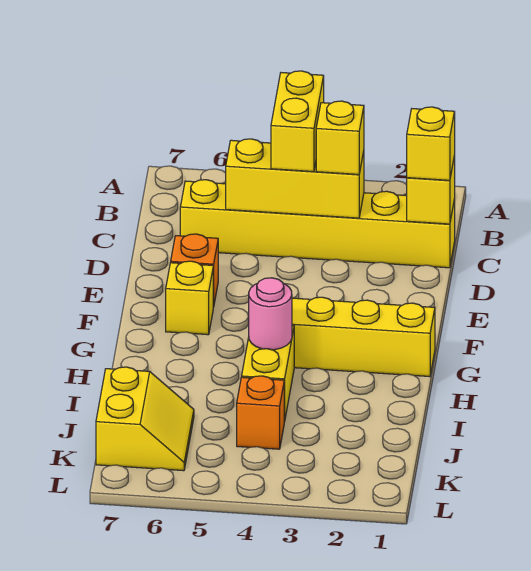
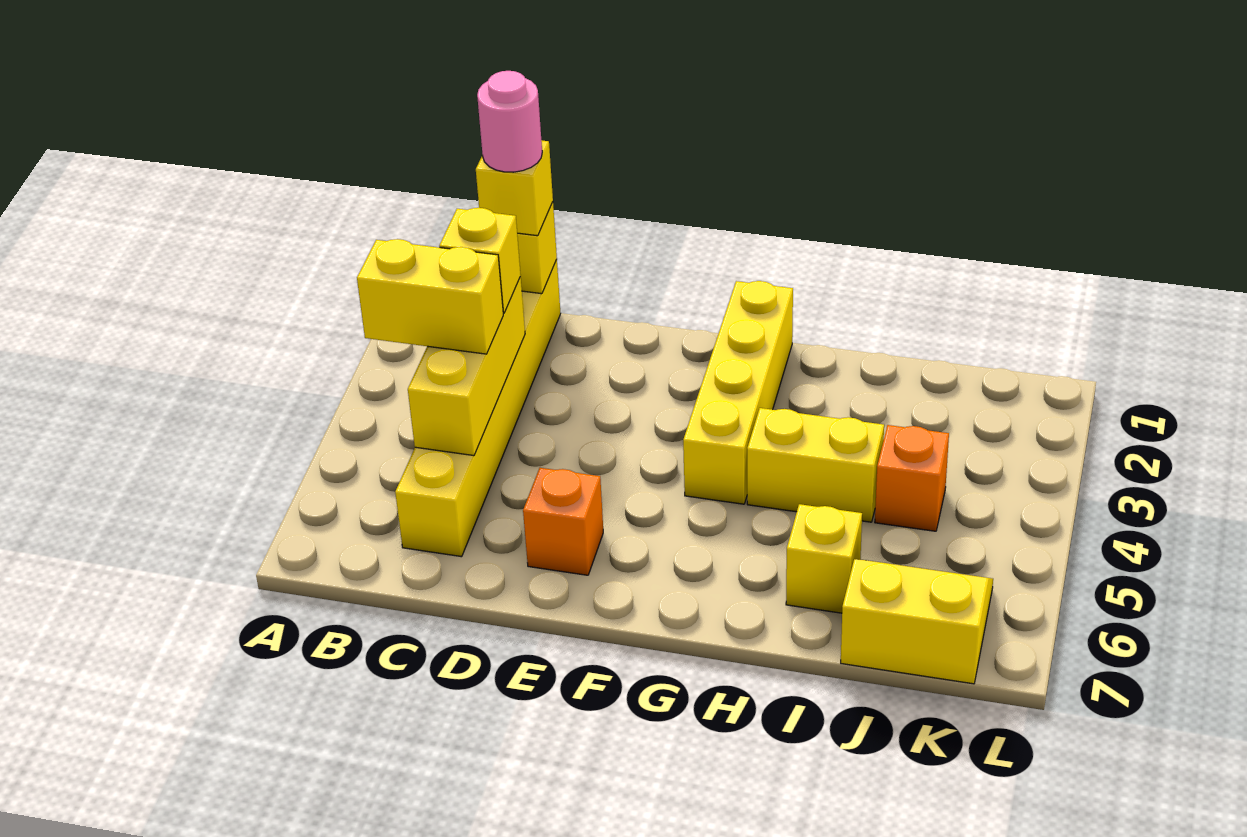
yellow 1x1 brick [166,261,213,335] -> yellow 1x1 brick moved to [786,504,862,613]
pink 1x1 round brick [249,278,292,350] -> pink 1x1 round brick moved to [477,71,542,172]

